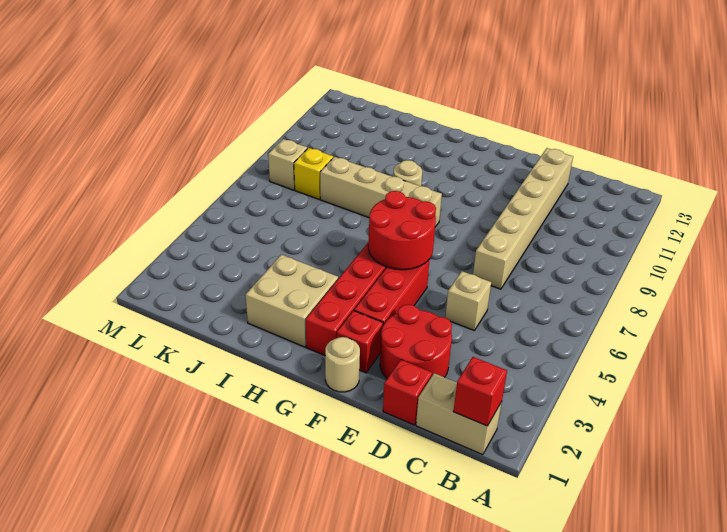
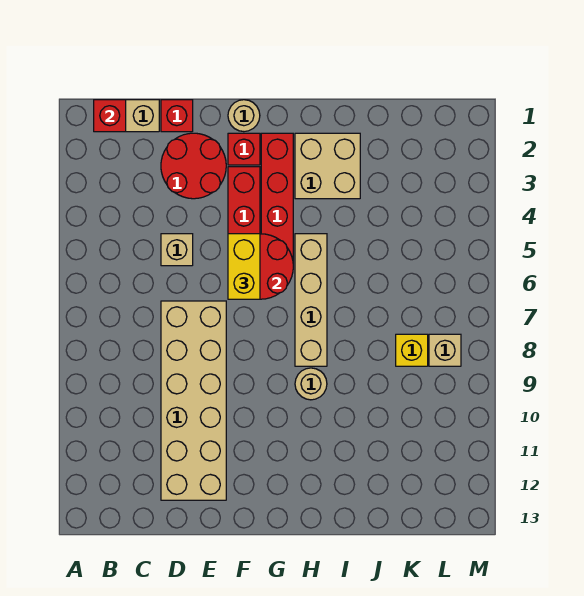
tan 1x6 brick [473,148,573,289] -> tan 2x6 brick [161,301,226,500]
none -> yellow 1x2 brick [228,234,260,299]
tan 1x4 brick [320,157,442,227] -> tan 1x4 brick turned to [295,234,327,366]

